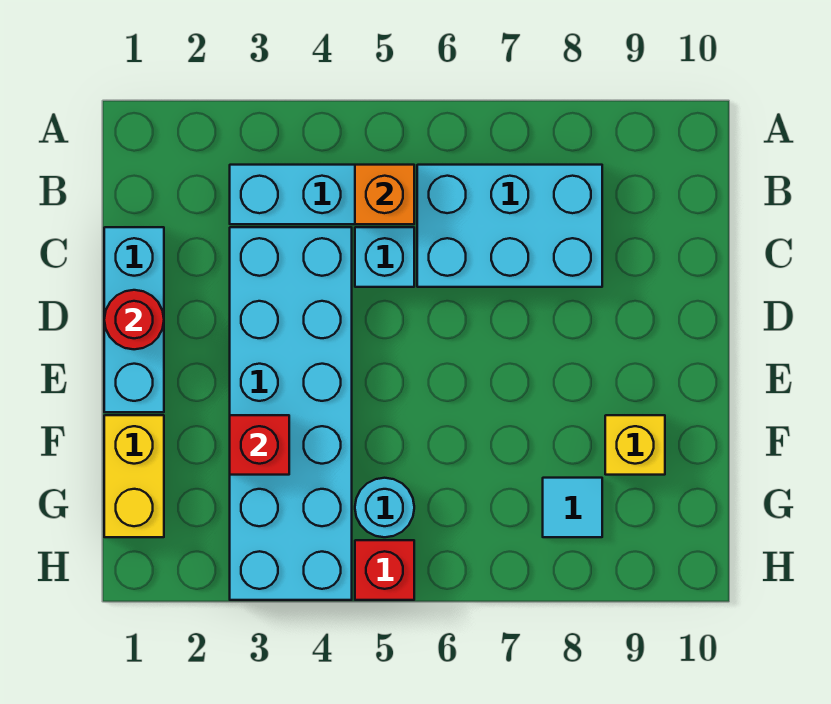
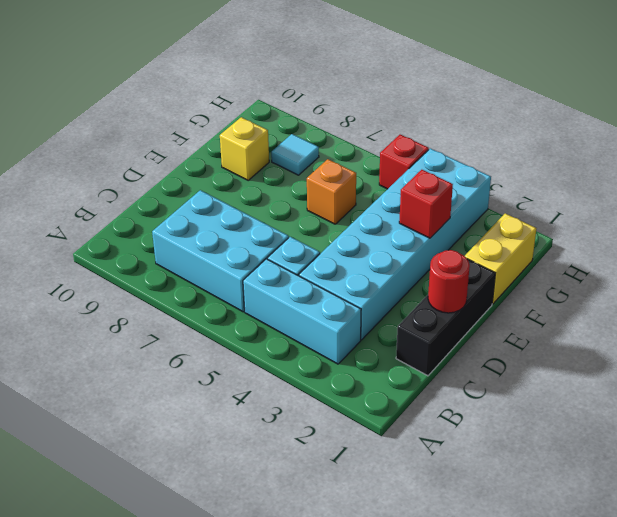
orange 1x1 brick [355,165,414,224] -> orange 1x1 brick moved to [307,159,356,224]
cyan 1x3 brick [104,227,164,412] -> black 1x3 brick [396,259,495,376]
cyan 1x1 round brick [355,478,414,537] -> none

